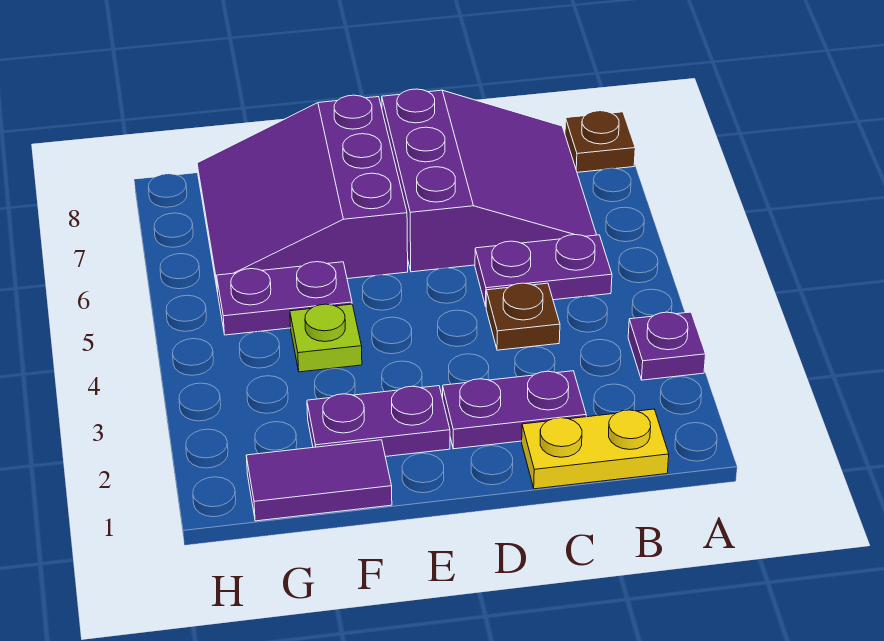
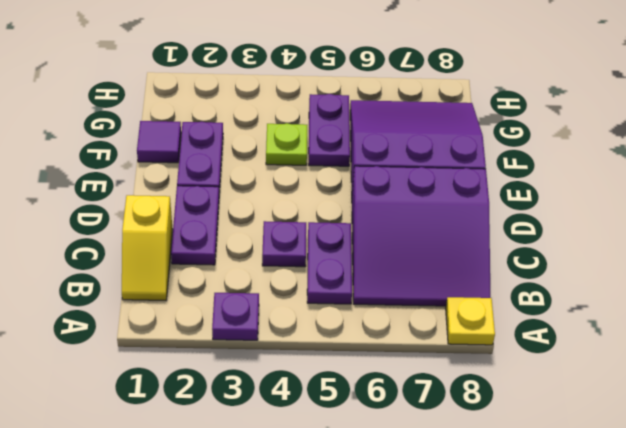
brown 1x1 plate [565,111,635,172] -> yellow 1x1 plate [446,297,495,345]
yellow 1x2 plate [522,409,669,489] -> yellow 1x2 slope [122,195,173,300]
brown 1x1 plate [486,283,560,350] -> purple 1x1 plate [262,221,306,267]
purple 1x2 tile [246,440,392,521] -> purple 1x1 tile [137,121,181,163]

